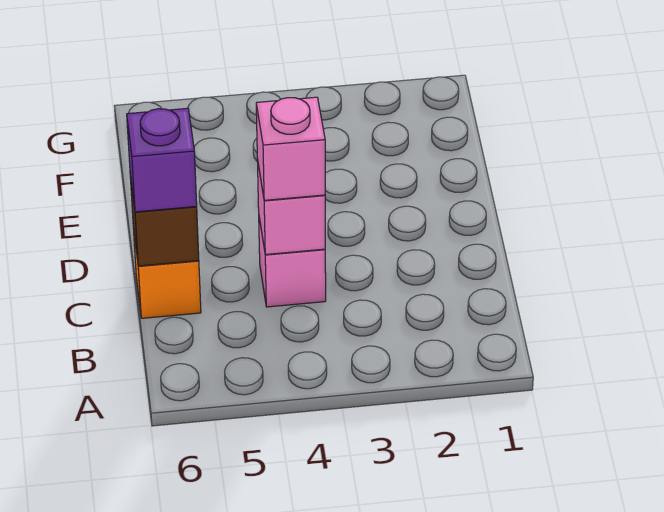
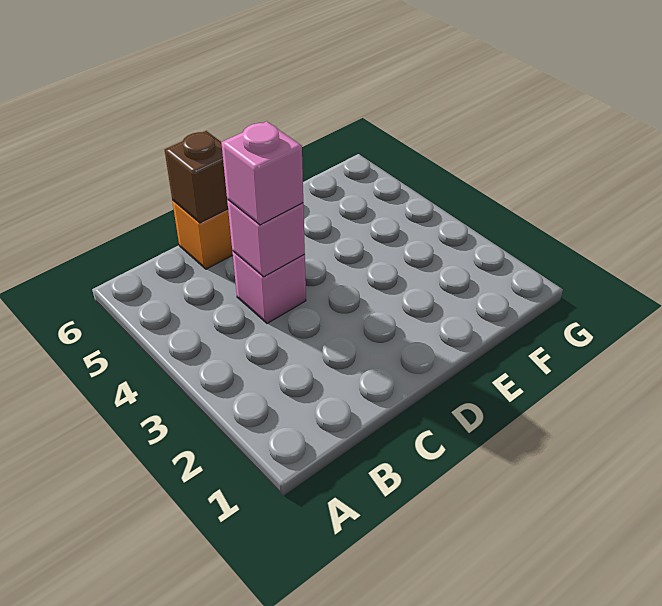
purple 1x1 brick [127,108,197,212] -> none

